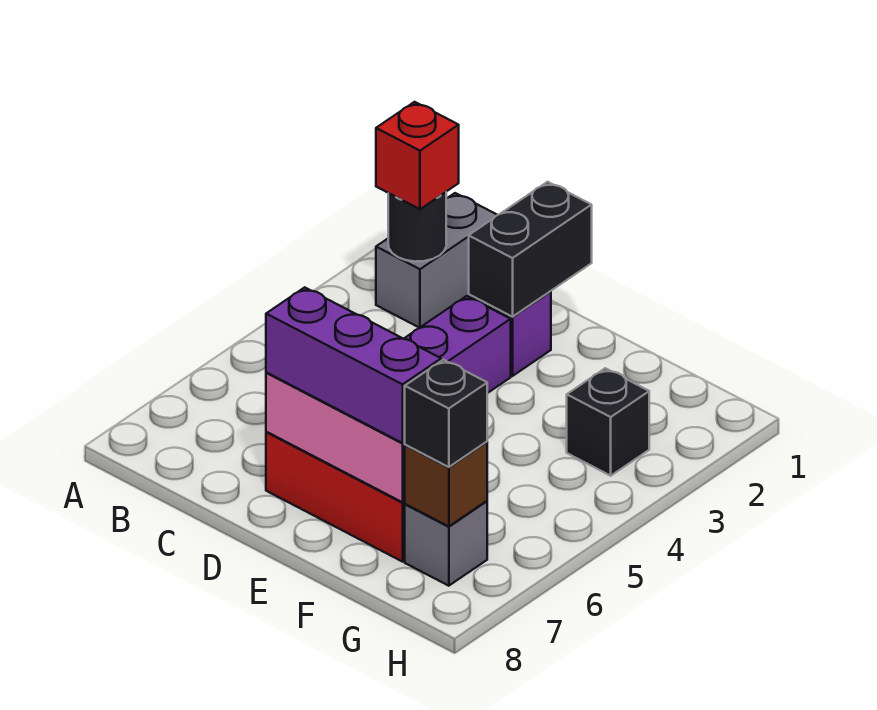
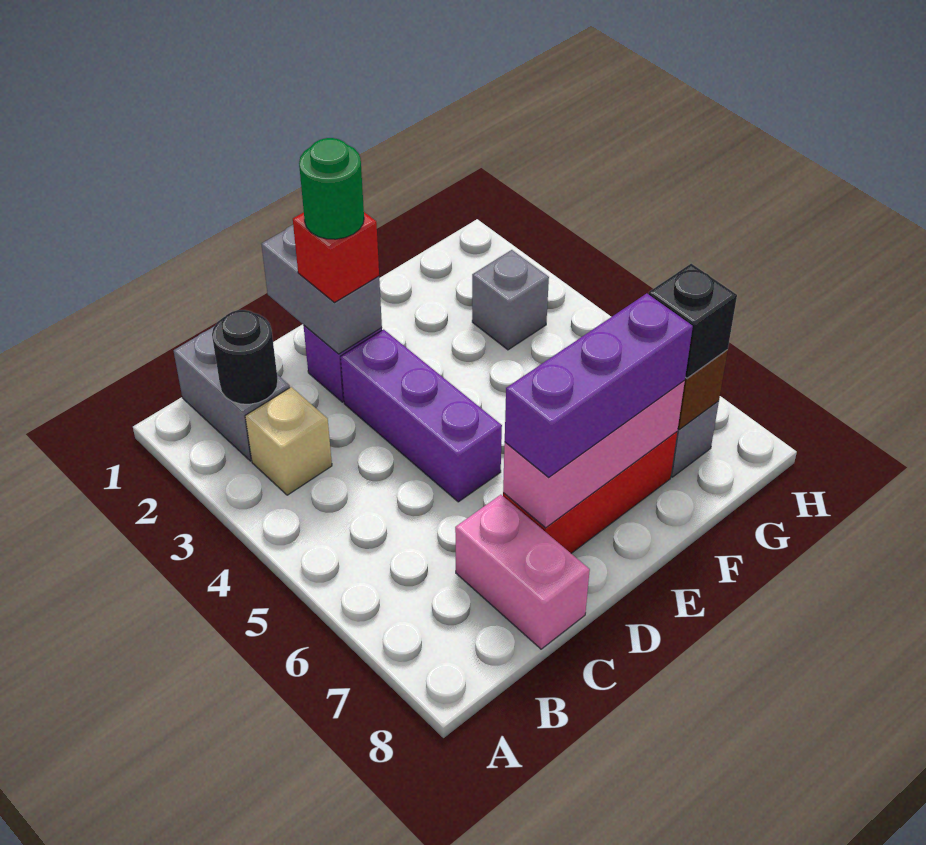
red 1x1 brick [376,102,459,209] -> red 1x1 brick moved to [293,212,379,303]
none -> tan 1x1 brick [245,387,332,495]
none -> pink 1x2 brick [455,495,590,649]
black 1x2 brick [469,182,592,317] -> grey 1x2 brick [261,225,382,354]
none -> green 1x1 round brick [299,138,364,239]
black 1x1 brick [567,368,649,476] -> grey 1x1 brick [472,250,549,350]

